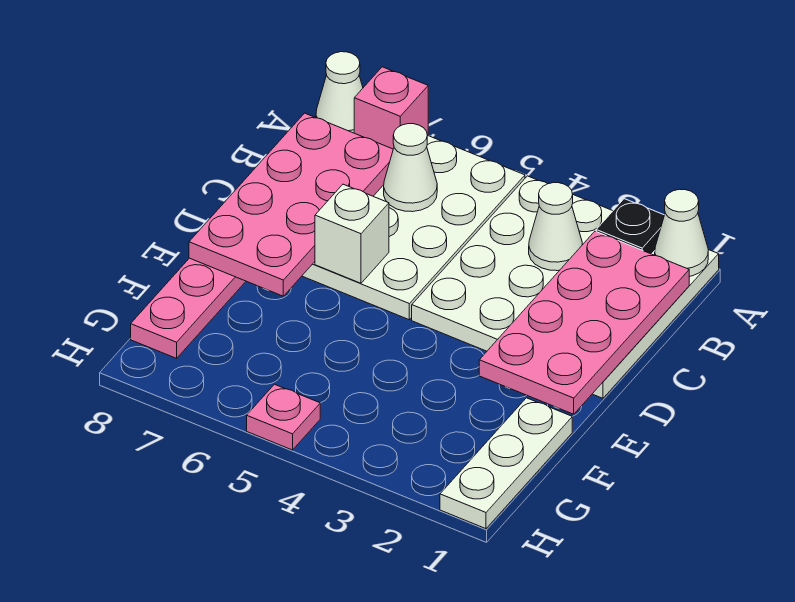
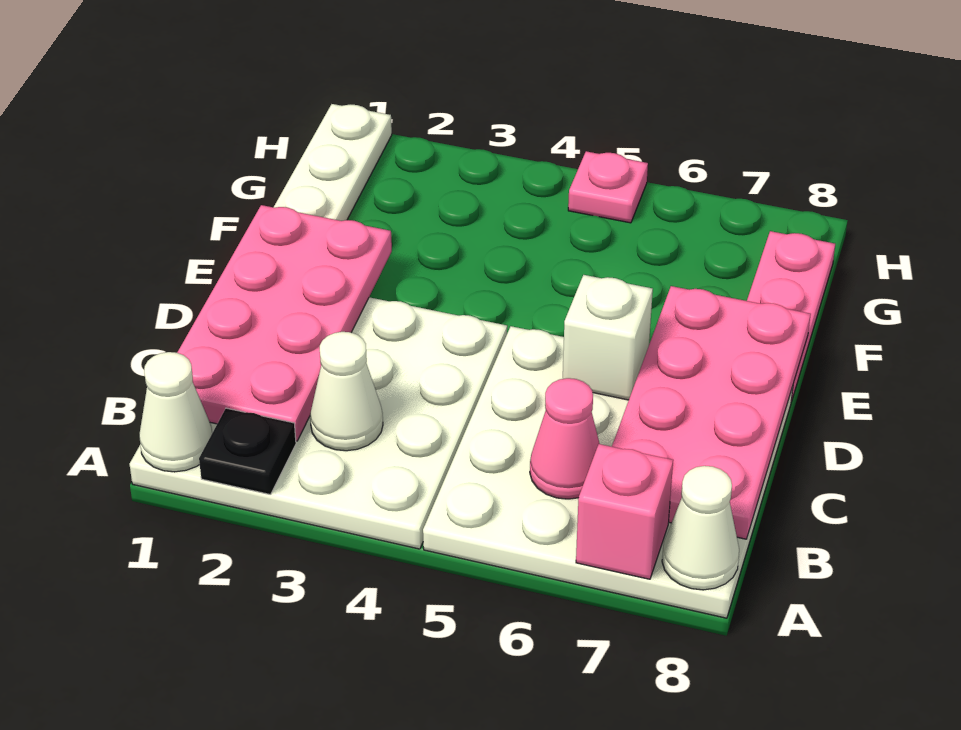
white 1x1 cone [384,124,437,212] -> pink 1x1 cone [530,378,600,499]

